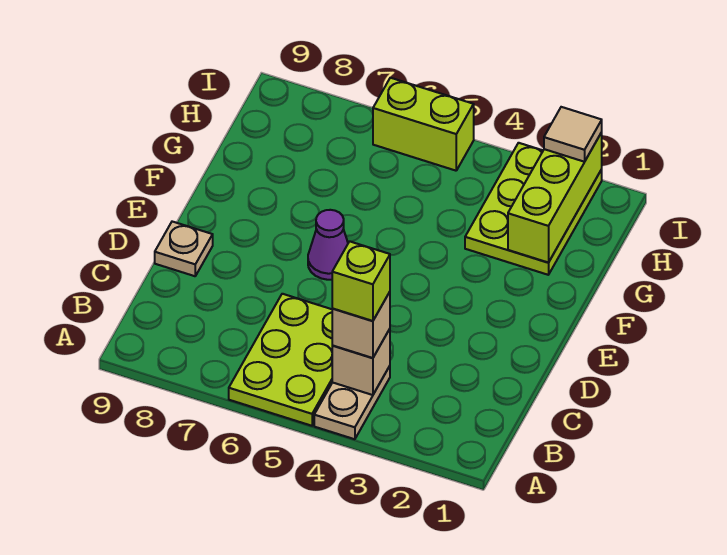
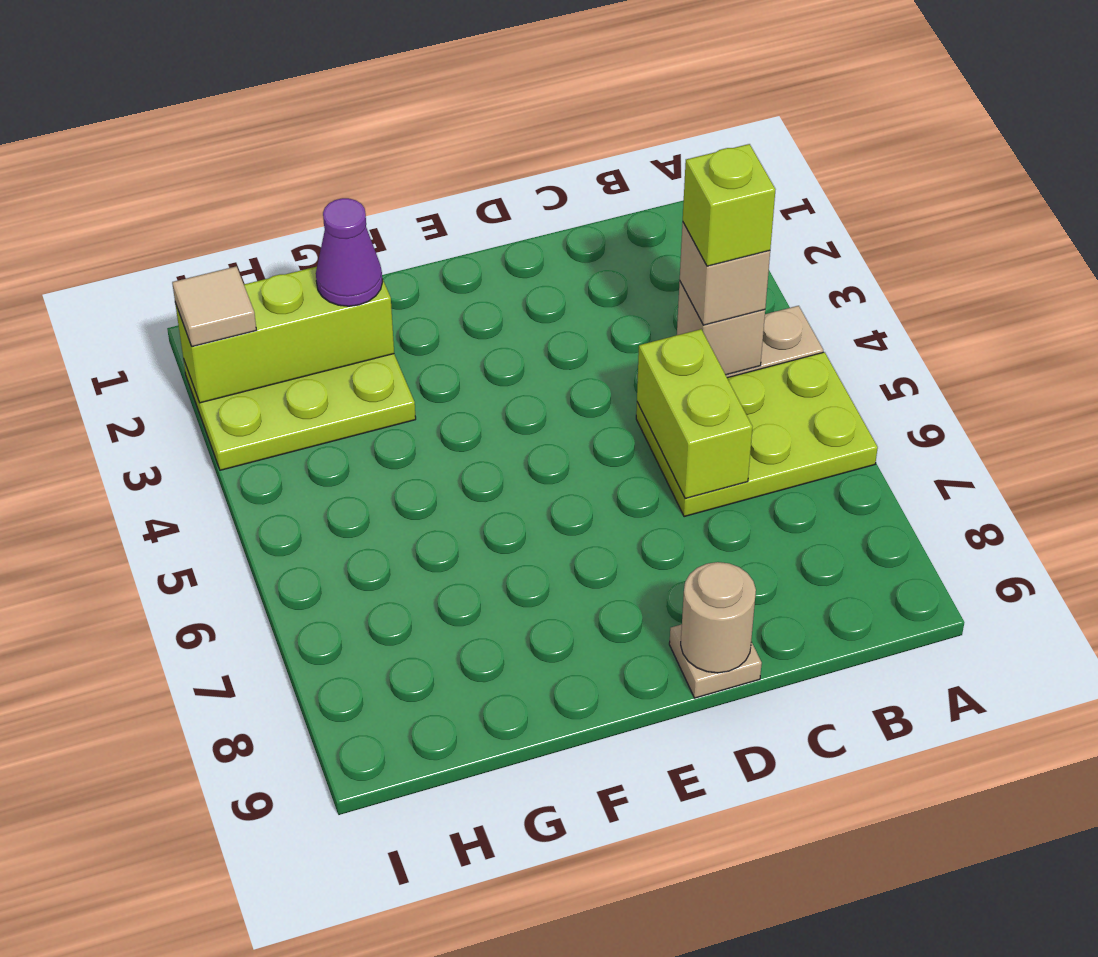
none -> tan 1x1 round brick [681,562,756,673]
purple 1x1 cone [308,210,348,280] -> purple 1x1 cone moved to [316,198,382,306]
lime 1x2 brick [373,78,474,171] -> lime 1x2 brick moved to [637,329,752,499]

